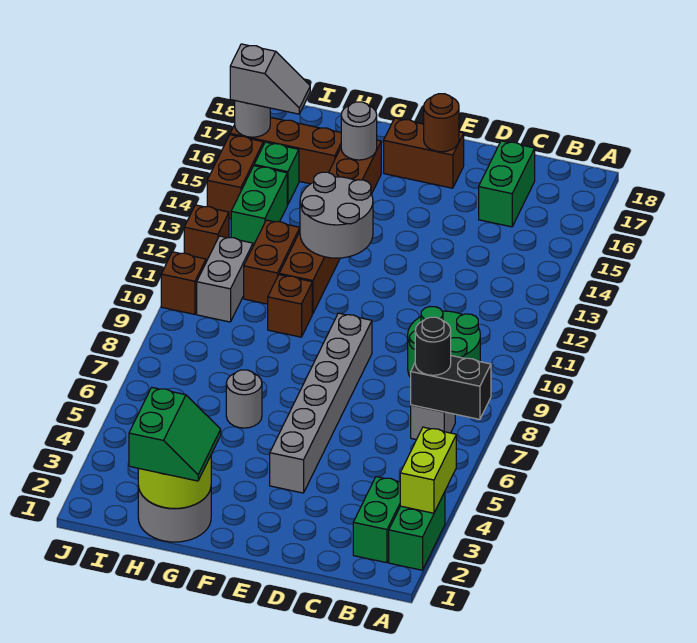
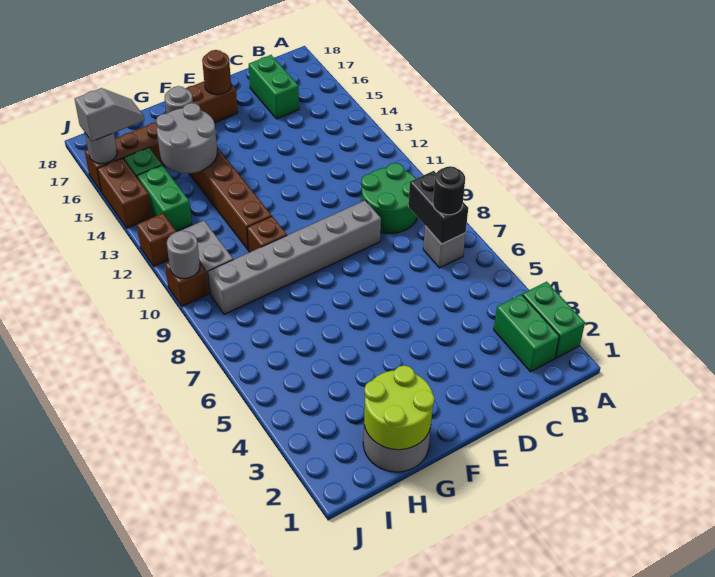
lime 1x2 brick [400,427,456,513] -> none
black 1x2 brick [411,356,491,419] -> black 1x2 brick turned to [408,171,468,244]
grey 1x6 brick [270,313,372,493] -> grey 1x6 brick turned to [208,200,381,314]
grey 2x2 round brick [300,172,373,258] -> grey 2x2 round brick moved to [156,103,217,173]
green 2x2 slope [129,387,221,481] -> none
grey 1x1 round brick [226,370,262,428] -> grey 1x1 round brick moved to [167,231,200,278]
brown 1x2 brick [244,220,300,304] -> none

